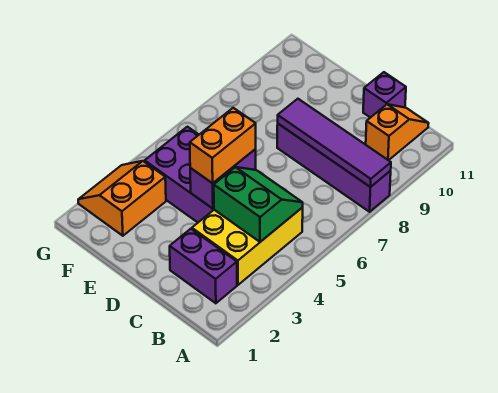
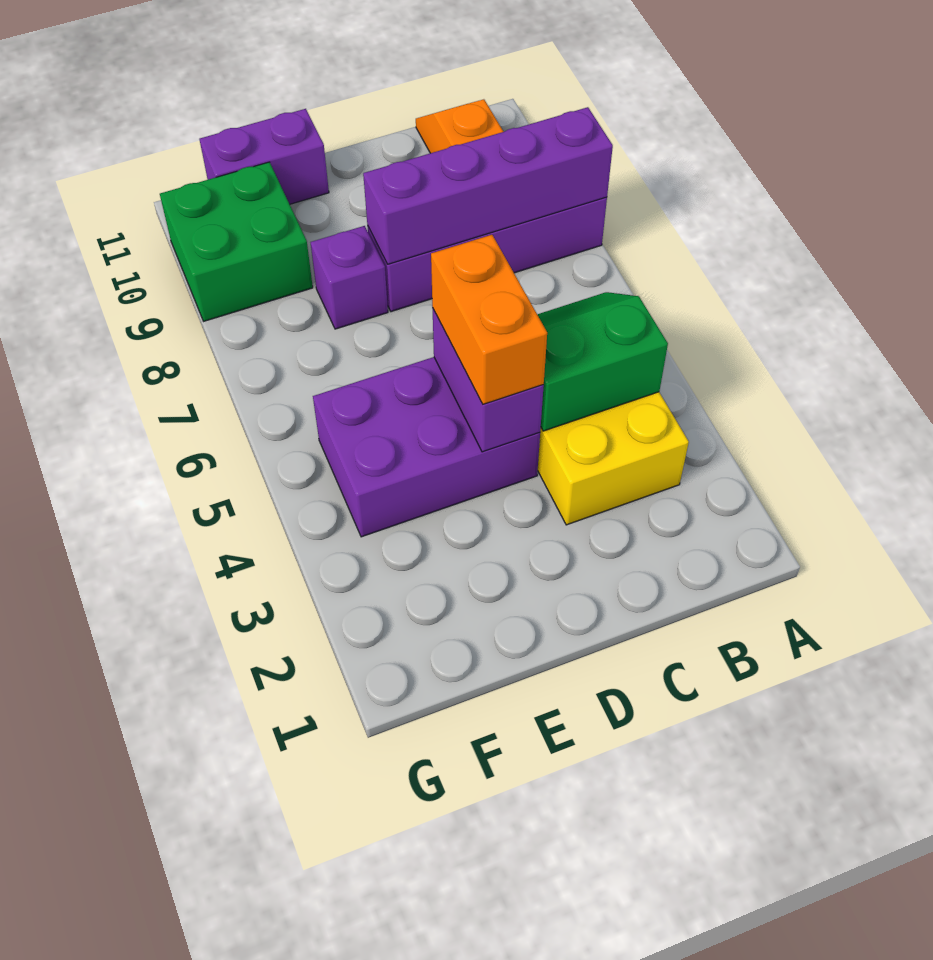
purple 1x4 tile [278,99,391,187] -> purple 1x4 brick [363,107,613,264]
purple 1x2 brick [170,229,237,303] -> purple 1x2 brick moved to [200,109,329,204]
purple 1x1 brick [363,72,406,118] -> purple 1x1 brick moved to [311,226,388,329]
orange 2x2 slope [78,161,166,236] -> none
none -> green 2x2 brick [160,162,313,321]

